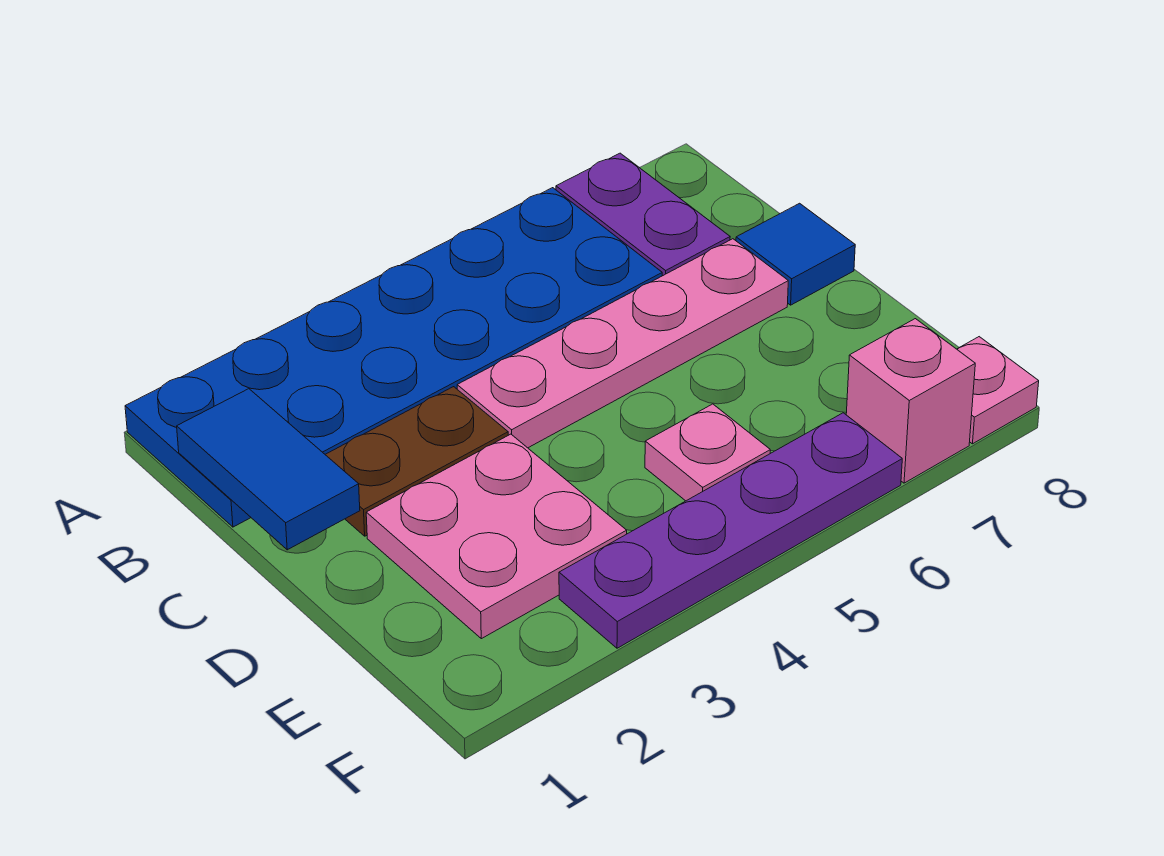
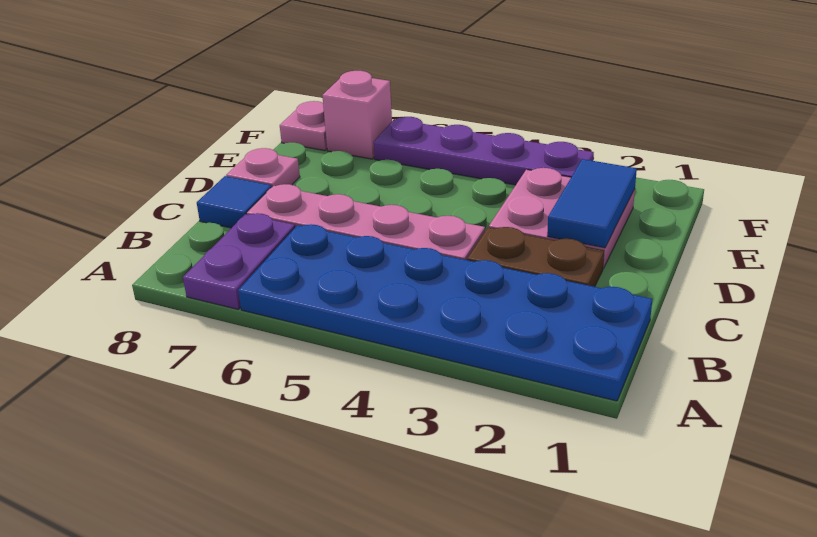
blue 1x2 tile [177,389,360,550] -> blue 1x2 tile moved to [547,159,637,248]
pink 1x1 plate [645,404,770,501] -> pink 1x1 plate moved to [226,148,300,187]

